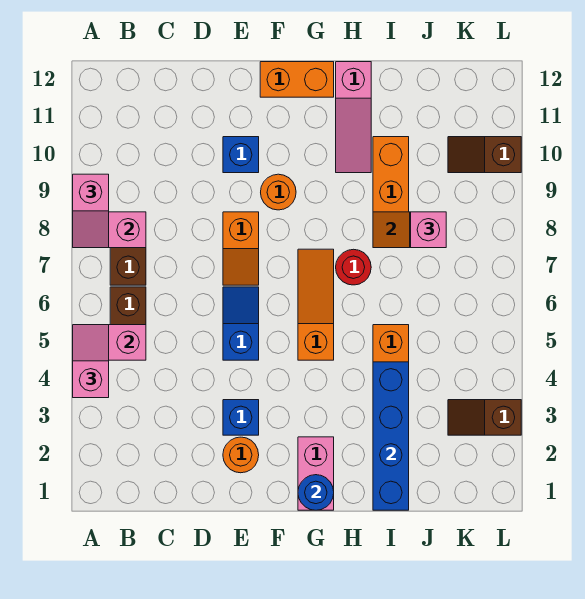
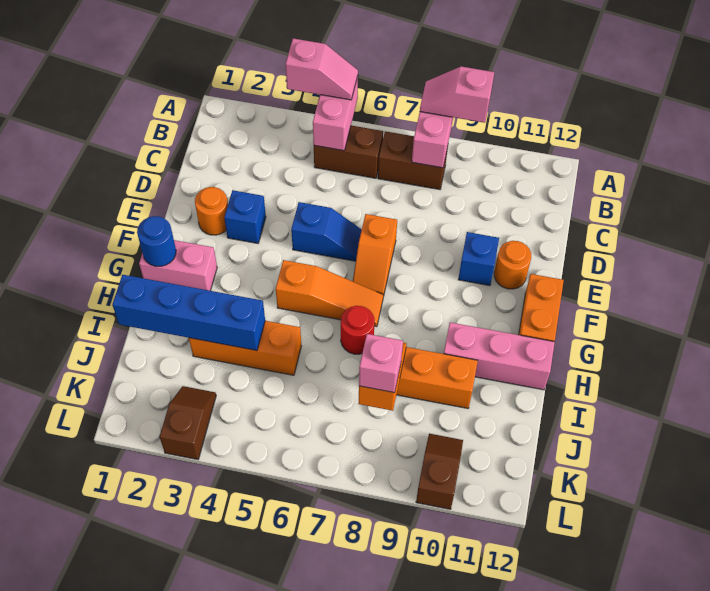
orange 1x2 slope [223,212,259,285] -> orange 1x2 slope turned to [353,214,397,296]
orange 1x1 round brick [261,174,296,210] -> orange 1x1 round brick moved to [494,241,531,289]
pink 1x3 slope [336,62,371,173] -> pink 1x3 brick [444,322,555,390]

